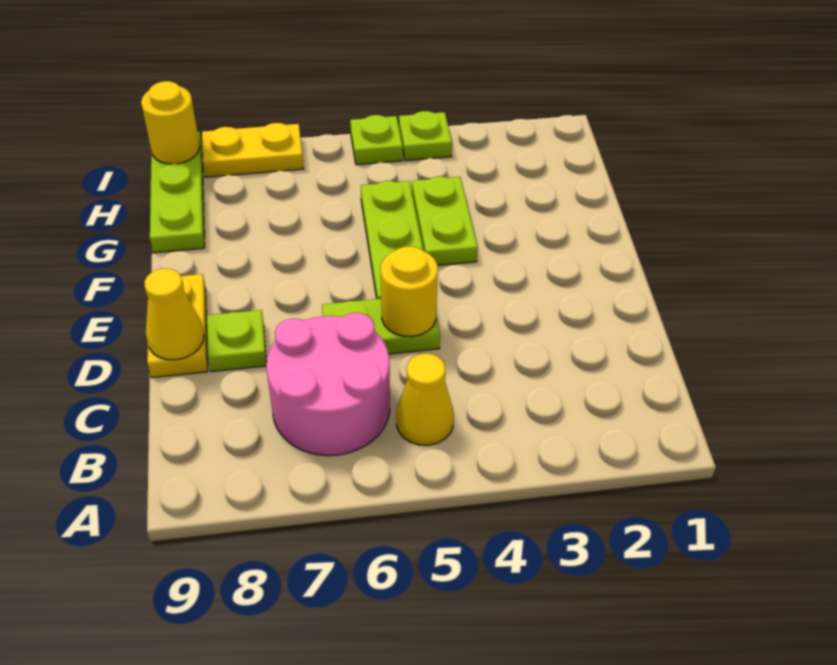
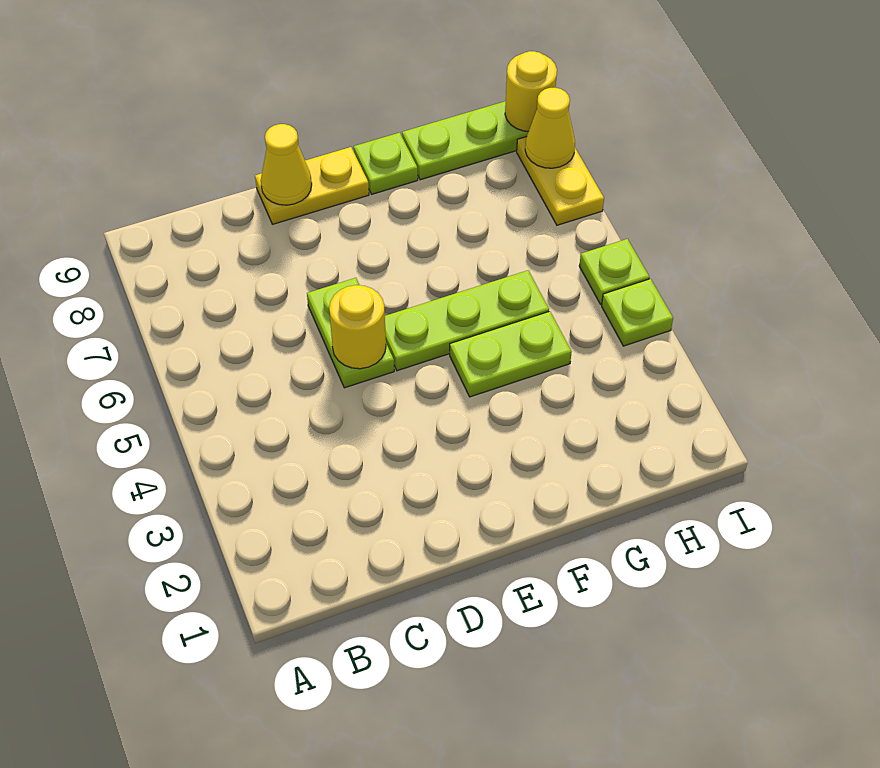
yellow 1x1 cone [396,354,454,445] -> yellow 1x1 cone moved to [525,88,575,168]
pink 2x2 round brick [266,313,390,456] -> none
lime 1x1 plate [207,310,266,372] -> lime 1x1 plate moved to [354,133,418,194]

